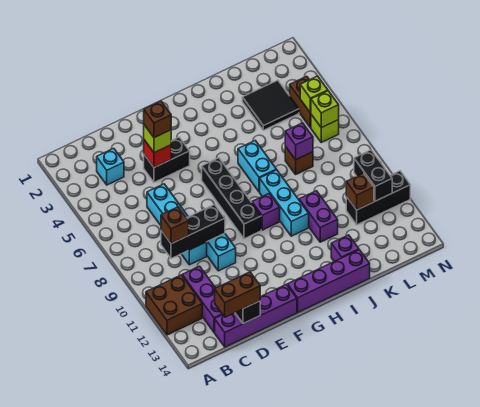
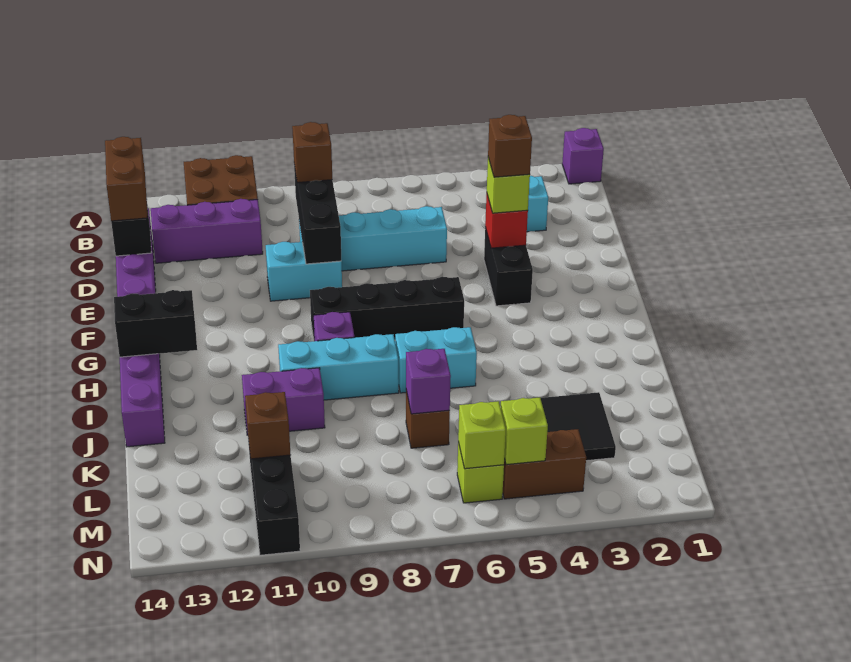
purple 1x1 brick [331,235,359,261] -> purple 1x1 brick moved to [562,128,604,184]
black 1x2 brick [354,150,392,201] -> black 1x2 brick moved to [114,290,197,357]

